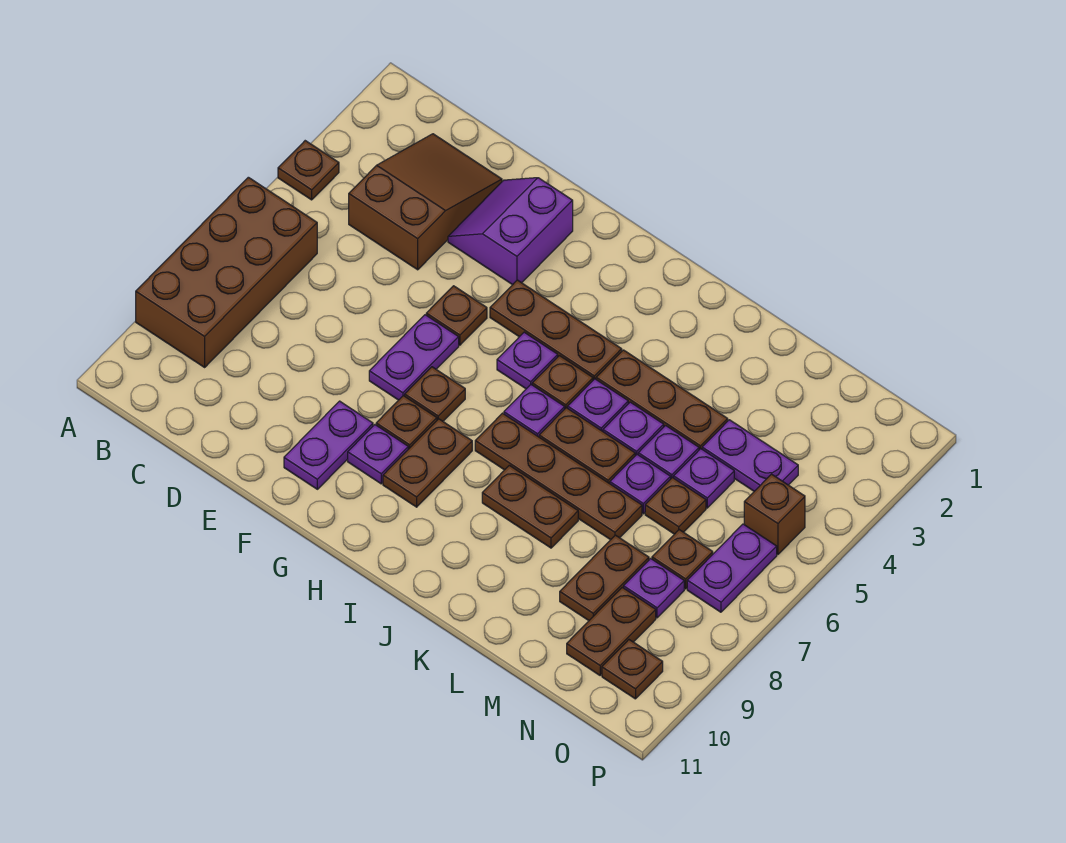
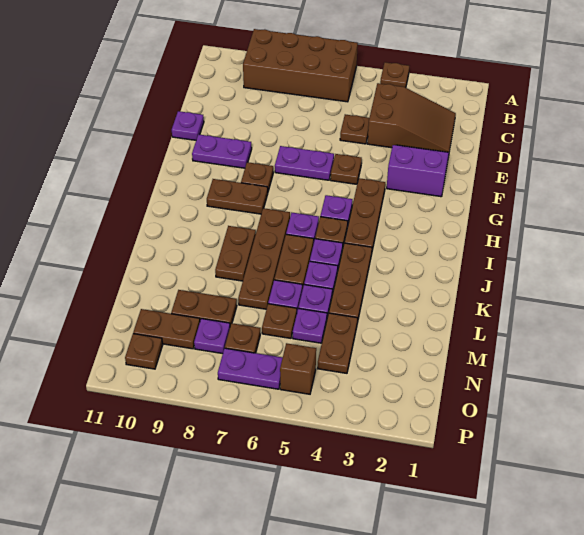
brown 1x1 plate [405,367,465,421] -> brown 1x1 plate moved to [340,114,369,144]
purple 1x1 plate [348,425,408,484] -> purple 1x1 plate moved to [172,111,204,140]
purple 1x2 plate [702,420,798,491] -> brown 1x2 plate [318,313,358,373]

